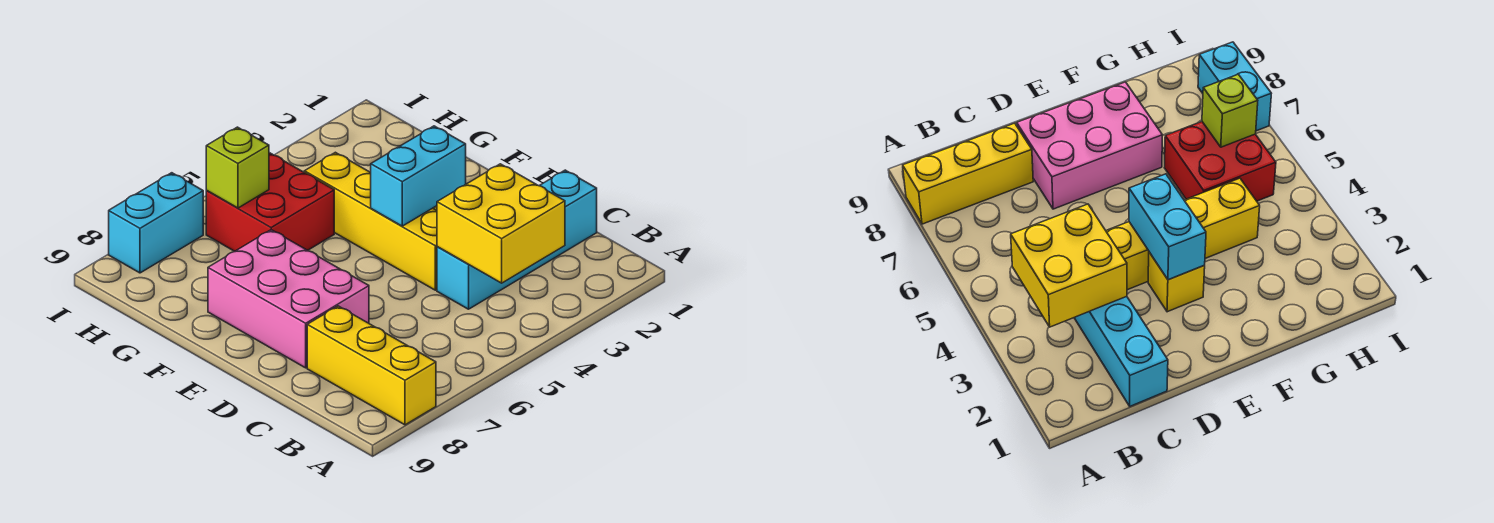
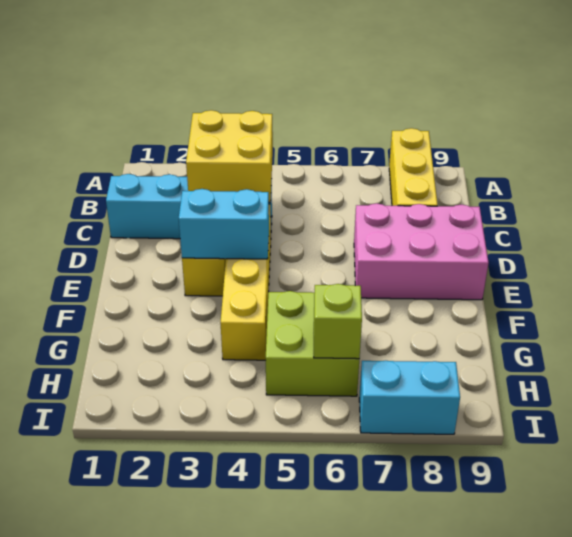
pink 2x3 brick [208,230,369,368] -> pink 2x3 brick turned to [354,203,489,300]
red 2x2 brick [206,153,334,251] -> lime 2x2 brick [266,291,359,396]

